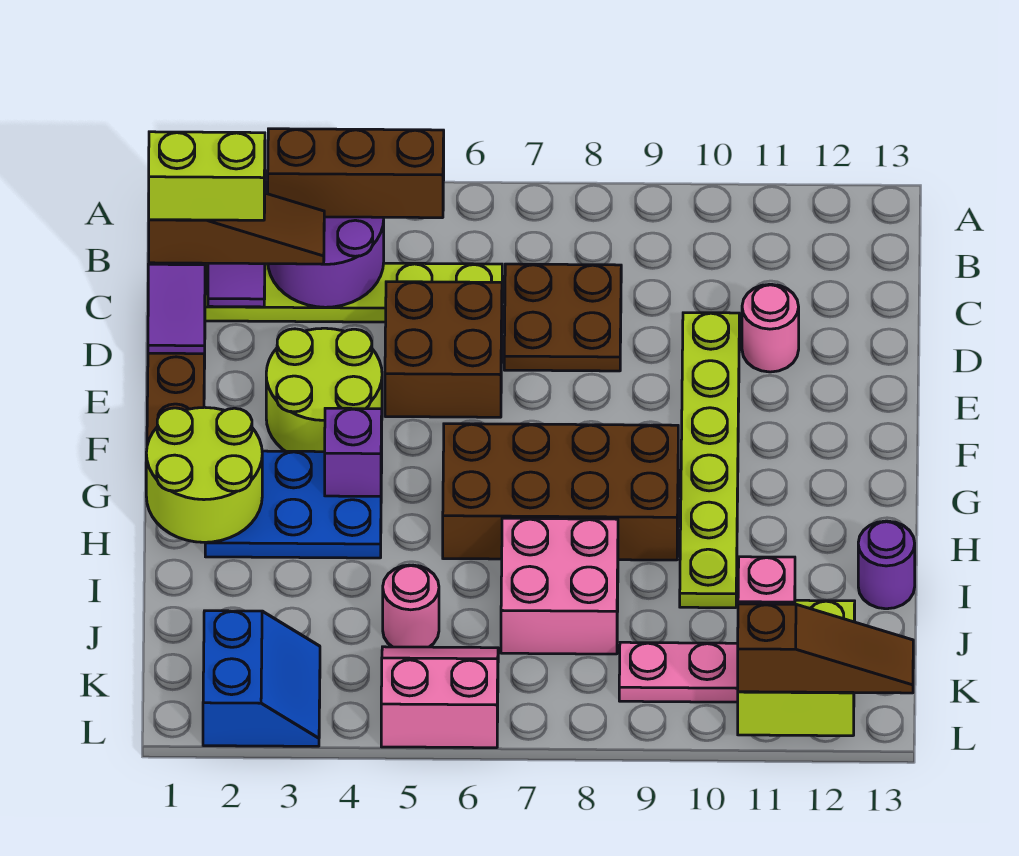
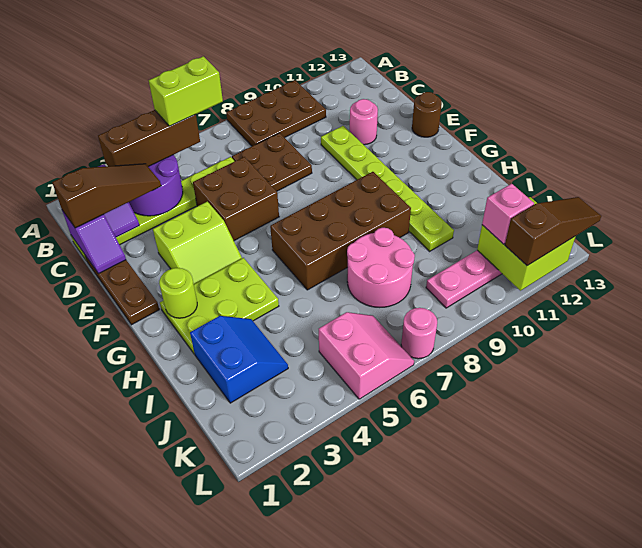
none -> brown 2x3 plate [226,80,326,146]
lime 1x2 brick [149,132,265,220] -> lime 1x2 brick moved to [149,56,223,126]
lime 2x2 round brick [266,328,382,452] -> lime 2x2 slope [153,202,242,284]
none -> brown 1x1 round brick [412,92,442,137]
lime 2x2 round brick [146,407,262,542] -> lime 1x1 round brick [159,268,197,318]
blue 2x3 plate [205,451,382,558] -> lime 2x3 plate [160,258,279,354]
purple 1x1 brick [325,408,382,496] -> none
pink 2x2 brick [501,518,618,654] -> pink 2x2 round brick [347,228,415,307]
purple 1x1 round brick [858,521,915,609] -> none
pink 1x1 round brick [383,565,439,647] -> pink 1x1 round brick moved to [401,308,437,359]
blue 2x2 slope [203,611,320,746] -> blue 2x2 slope moved to [190,316,288,403]
pink 2x2 slope [381,647,498,748] -> pink 2x2 slope turned to [319,312,414,399]

